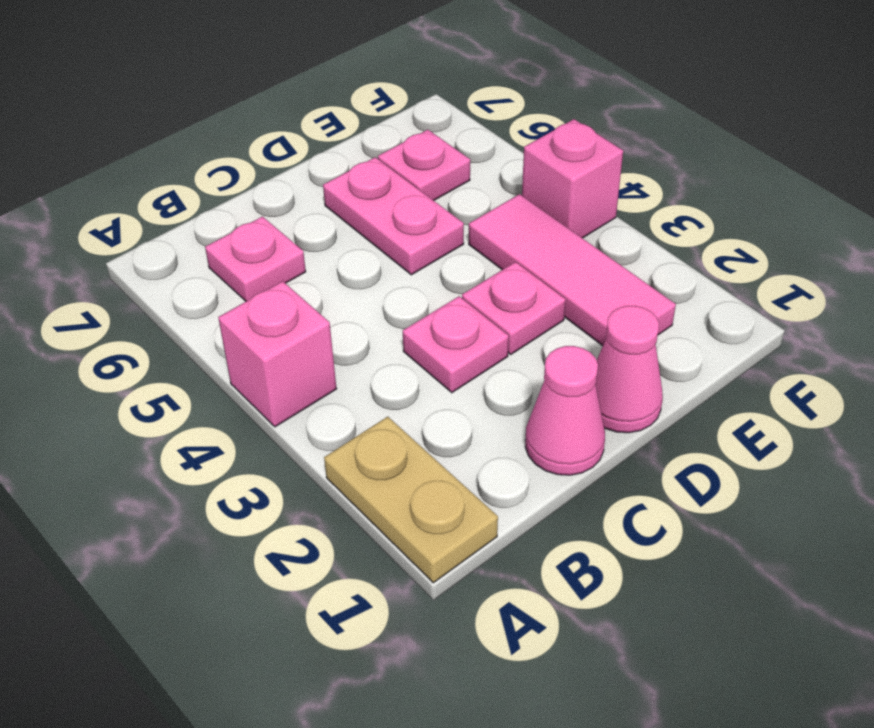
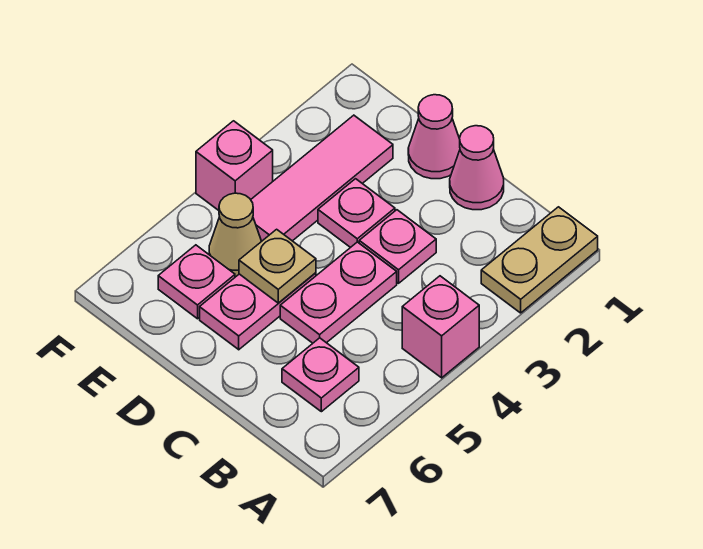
none -> pink 1x2 plate [280,242,397,343]
none -> tan 1x1 plate [239,229,316,303]
none -> tan 1x1 cone [209,193,262,277]

